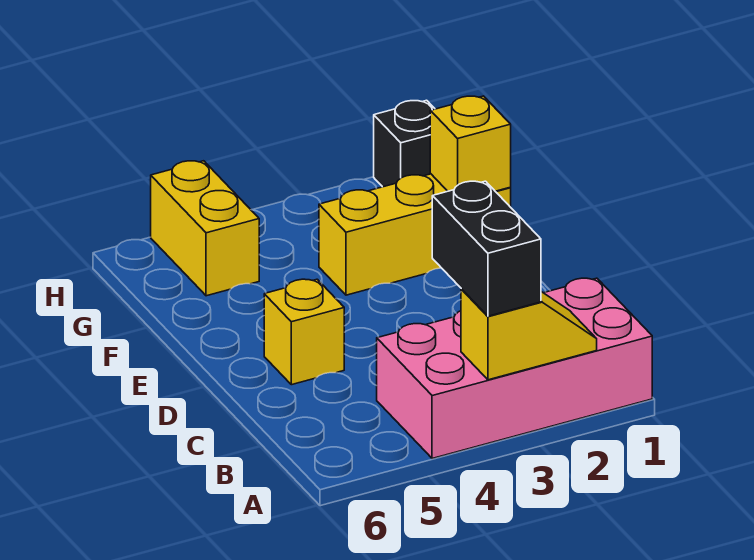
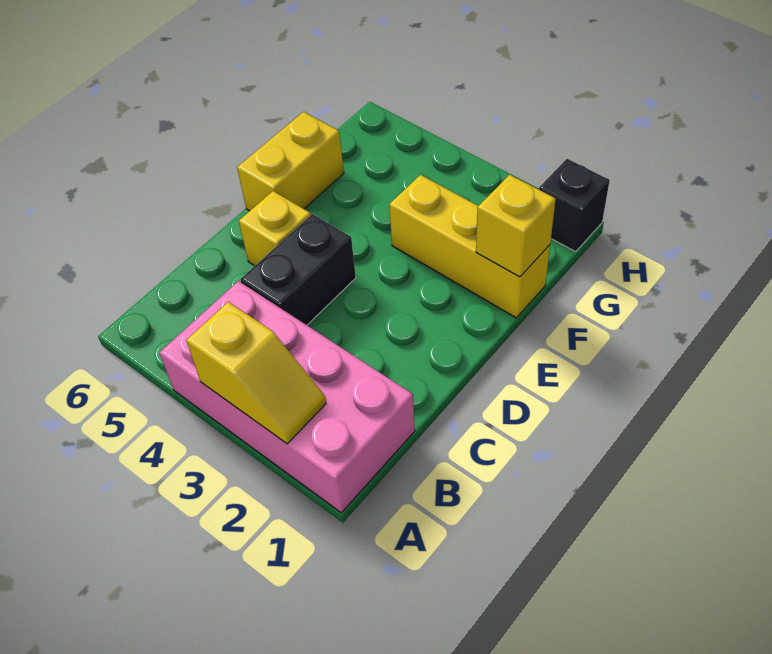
black 1x2 brick [432,181,541,316] -> black 1x2 brick moved to [240,214,356,325]
yellow 1x2 brick [151,161,259,296] -> yellow 1x2 brick moved to [237,112,344,211]

